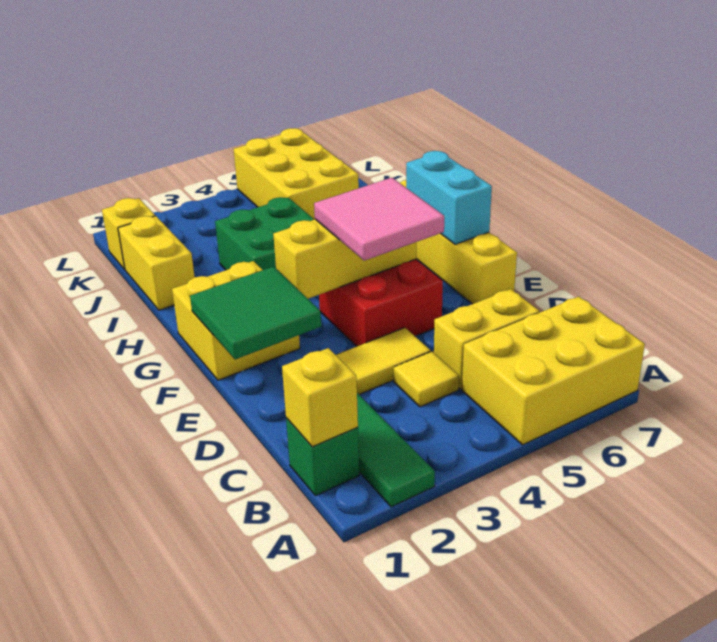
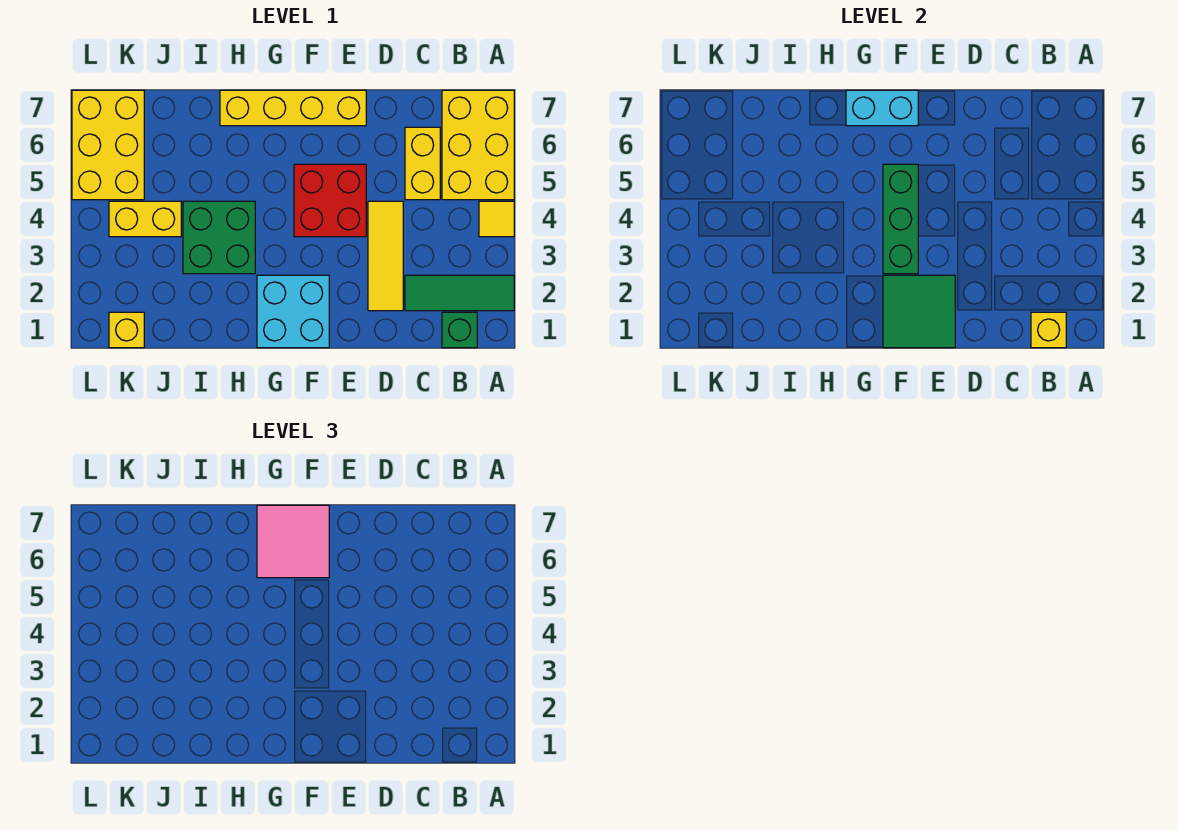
yellow 1x1 tile [394,352,459,407] -> yellow 1x1 tile moved to [479,201,514,237]
pink 2x2 tile [314,178,444,261] -> pink 2x2 tile moved to [257,505,329,578]
yellow 2x2 brick [172,261,300,380] -> cyan 2x2 brick [257,275,329,348]
yellow 1x3 brick [273,219,416,299] -> green 1x3 brick [883,164,918,274]
yellow 1x2 brick [118,216,195,310] -> yellow 1x2 brick moved to [109,201,181,237]
yellow 2x3 brick [234,128,359,220] -> yellow 2x3 brick turned to [72,90,144,200]

